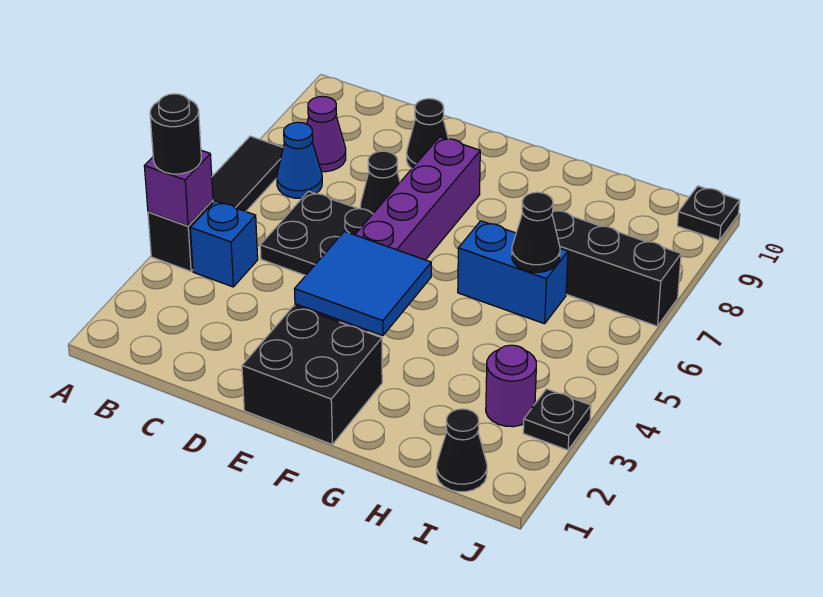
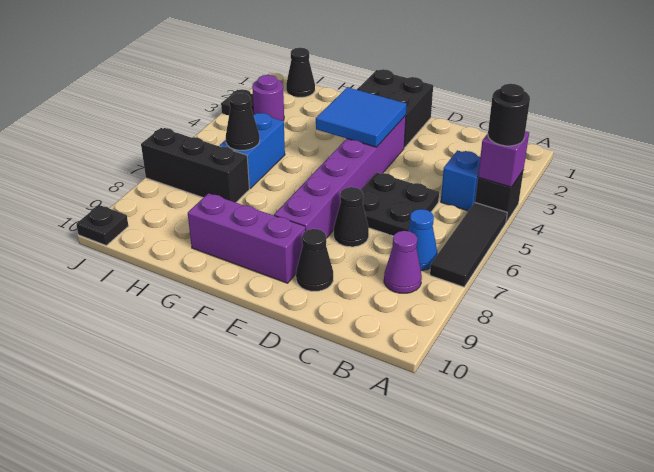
none -> purple 1x3 brick [188,193,306,283]
blue 1x2 brick [458,221,568,324] -> blue 1x2 brick turned to [220,113,285,188]

